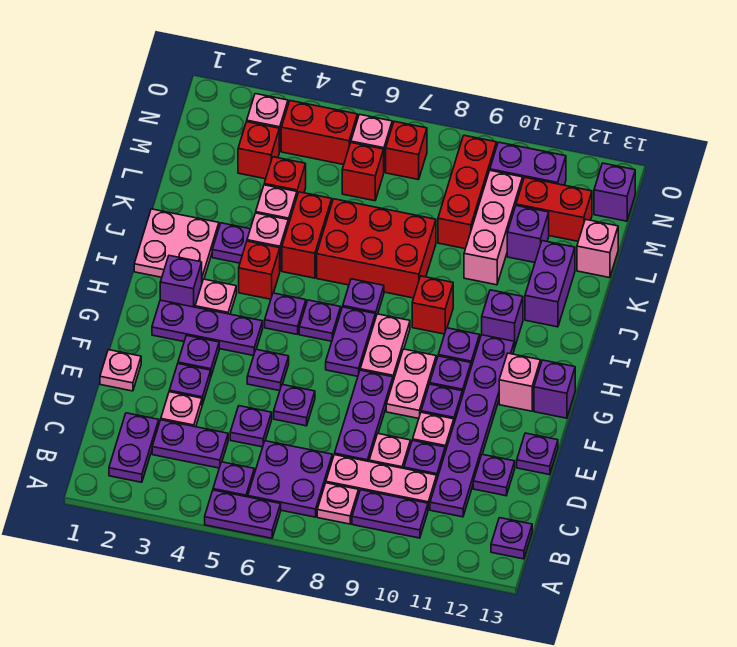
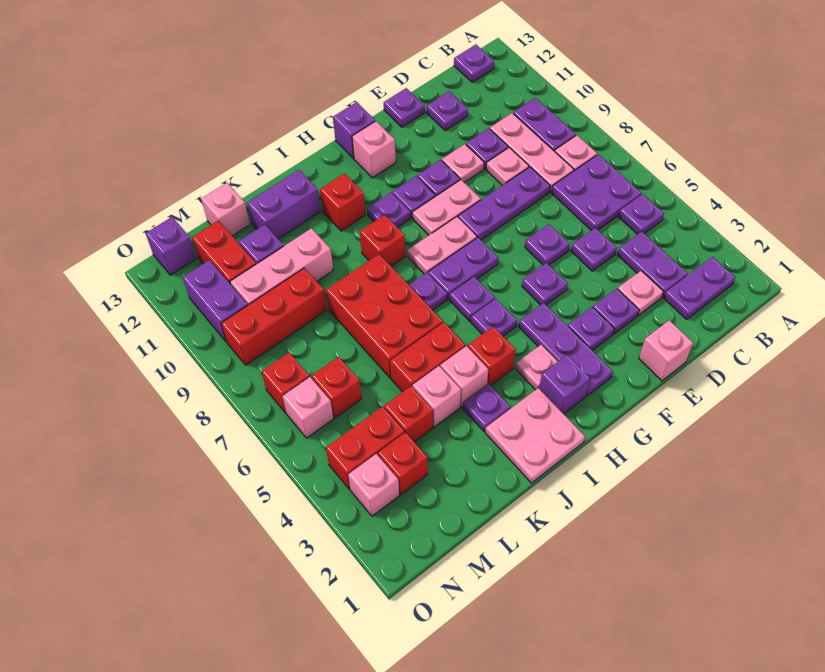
purple 1x2 plate [205,490,281,538] -> none
purple 1x6 plate [430,335,514,517] -> none
pink 1x1 plate [100,350,141,391] -> pink 1x1 brick [639,320,693,381]
purple 1x1 brick [482,290,523,348] -> red 1x1 brick [320,173,365,231]
red 1x2 brick [281,101,357,165] -> red 1x2 brick turned to [326,407,404,489]

